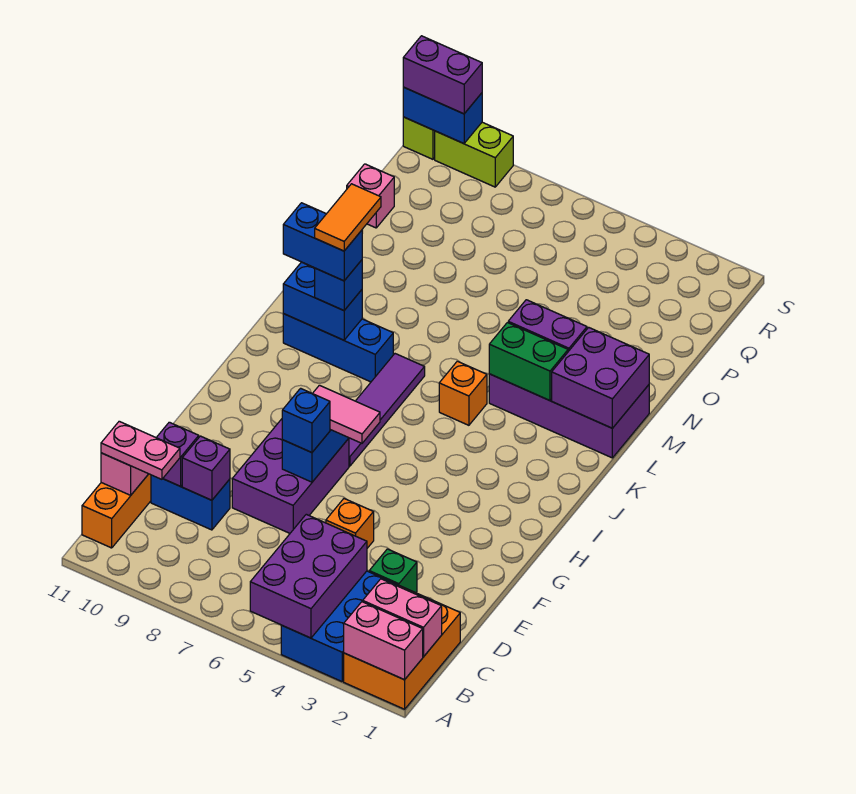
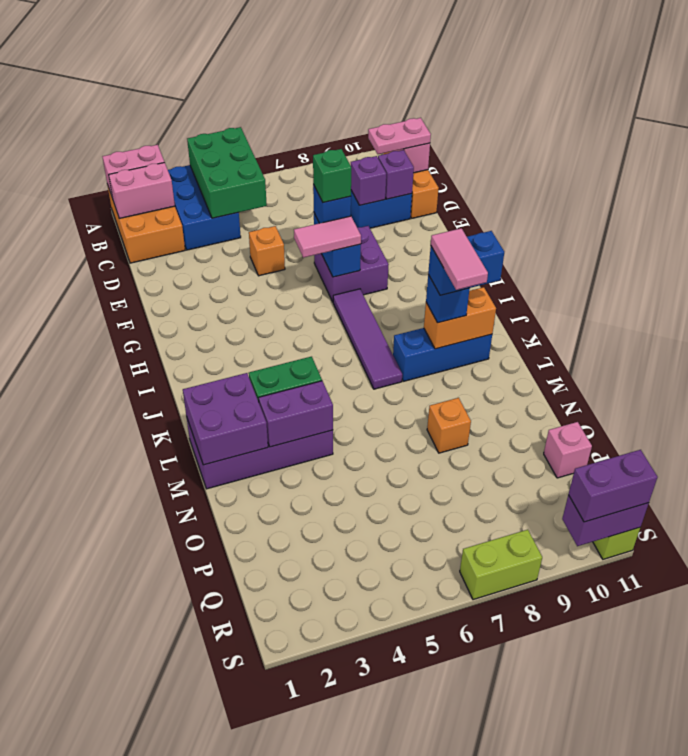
purple 2x3 brick [250,514,367,638] -> green 2x3 brick [187,127,267,218]
green 1x1 brick [369,549,417,593] -> green 1x1 brick moved to [313,149,351,203]
purple 2x3 brick [232,419,349,533] -> purple 2x2 brick [314,226,389,302]
orange 1x1 brick [439,361,487,425] -> orange 1x1 brick moved to [427,398,471,453]
blue 1x2 brick [283,262,362,340] -> orange 1x2 brick [424,287,496,349]
orange 1x2 tile [315,184,381,251] -> pink 1x2 tile [431,228,488,290]
lime 1x2 brick [435,122,513,187] -> lime 1x2 brick moved to [460,530,542,600]
blue 1x2 brick [403,87,482,144] -> purple 1x2 brick [562,495,649,546]

